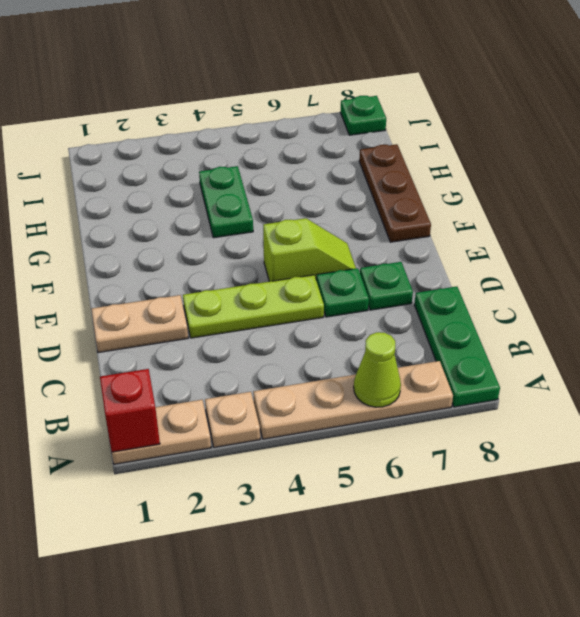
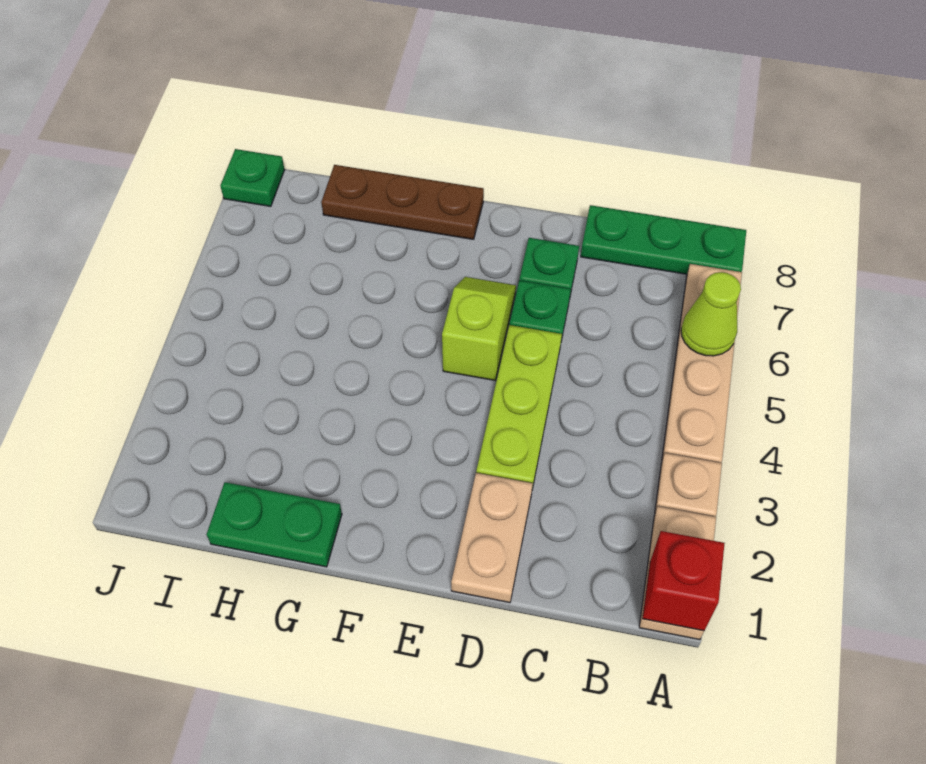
green 1x2 plate [199,166,253,238] -> green 1x2 plate moved to [207,482,342,567]

